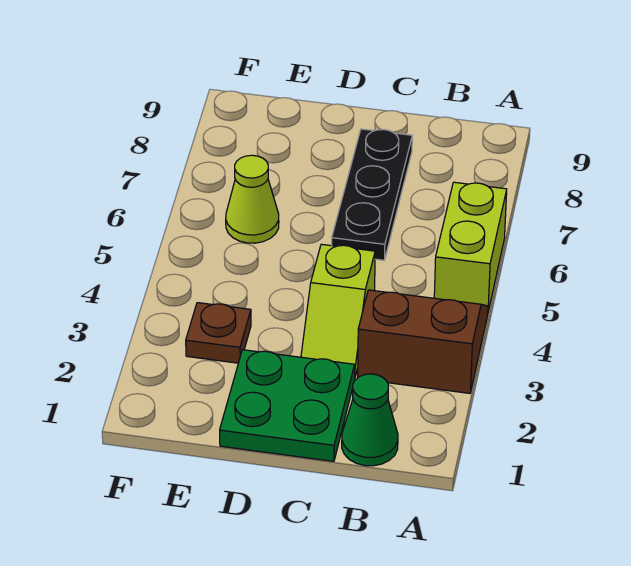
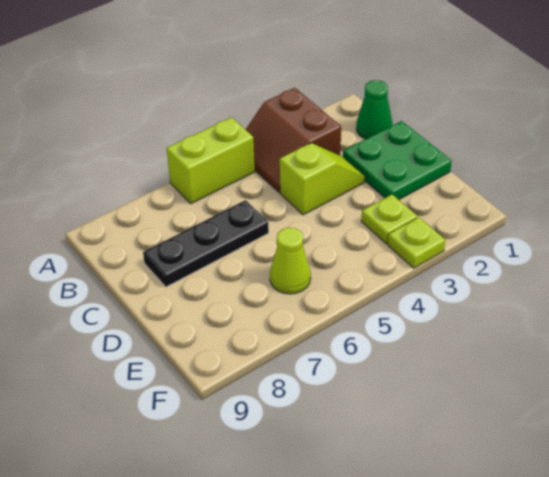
brown 1x1 plate [186,303,251,363] -> lime 1x1 plate [361,195,418,244]
none -> lime 1x1 plate [388,217,445,268]

